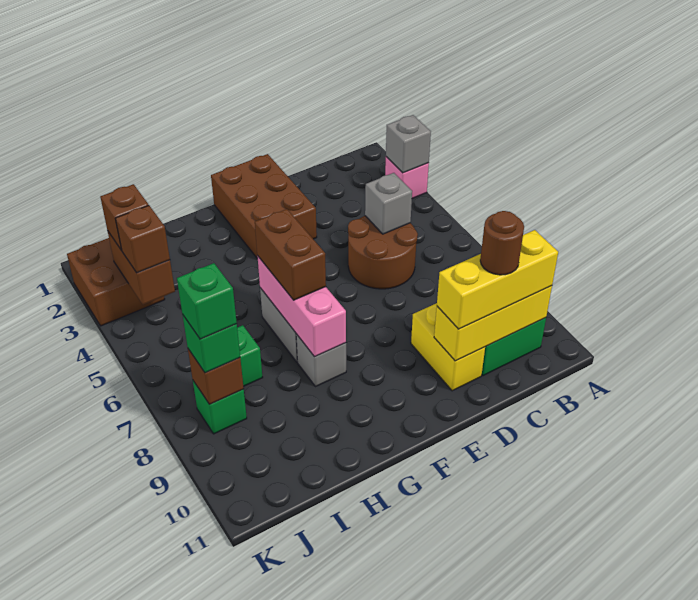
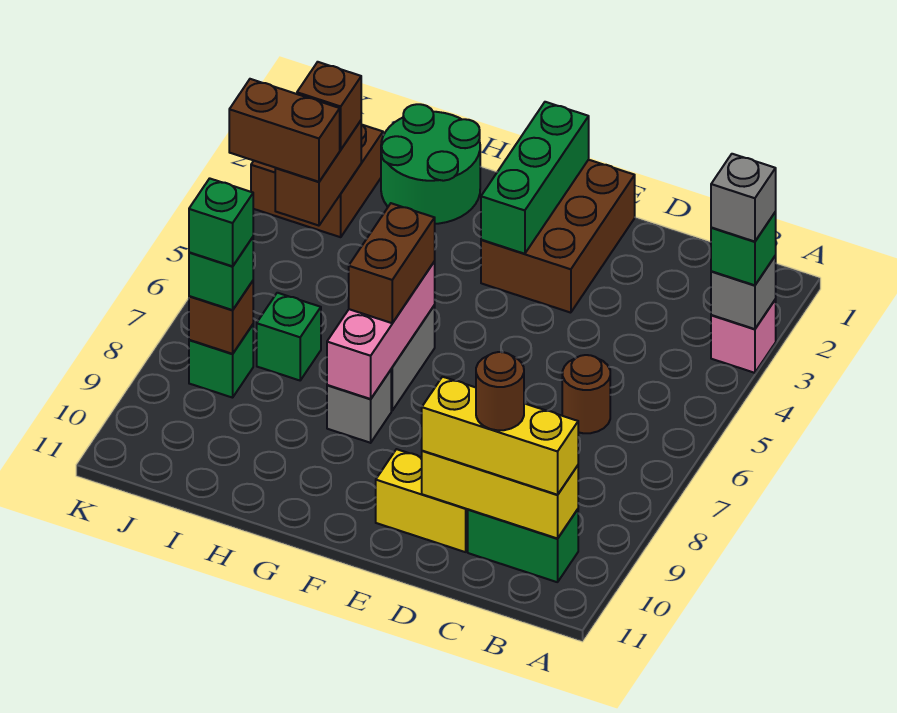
none -> green 1x1 brick [711,212,776,285]
brown 2x2 round brick [348,216,418,289] -> brown 1x1 round brick [562,355,610,433]
grey 1x1 brick [365,173,412,234] -> grey 1x1 brick moved to [711,154,776,242]
yellow 1x2 brick [411,303,485,391] -> yellow 1x2 brick turned to [376,449,468,552]
none -> green 1x3 brick [481,102,589,254]
none -> green 2x2 round brick [381,104,480,224]
brown 1x1 brick [115,206,170,273] -> brown 1x2 brick [229,79,340,182]

